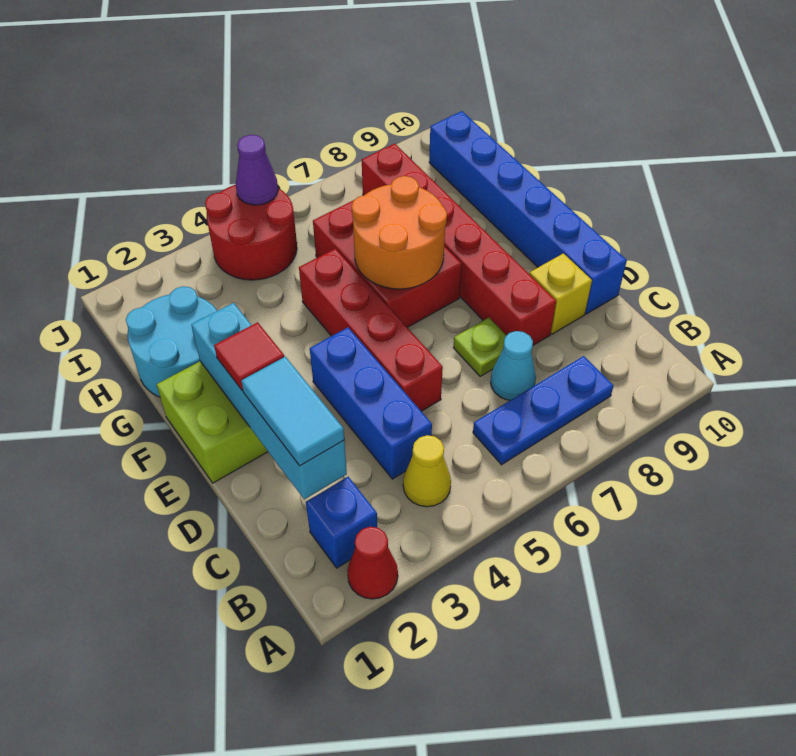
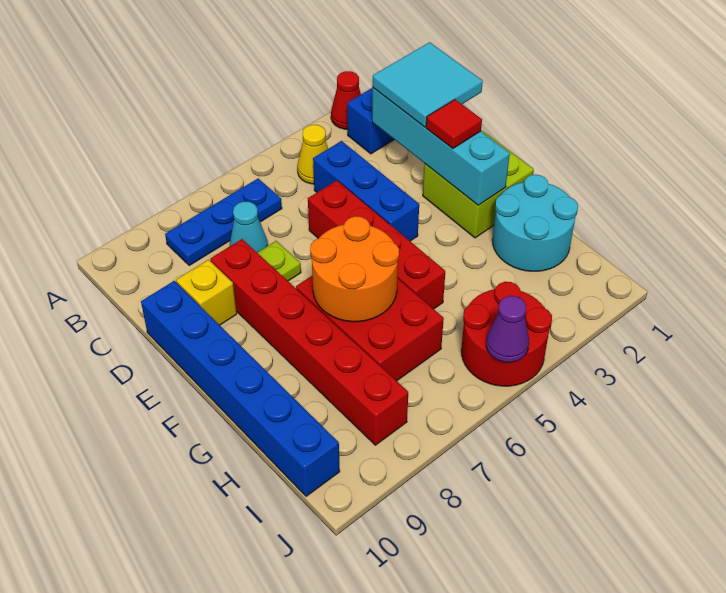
cyan 1x2 tile [241,357,344,466] -> cyan 2x2 tile [372,42,483,127]

